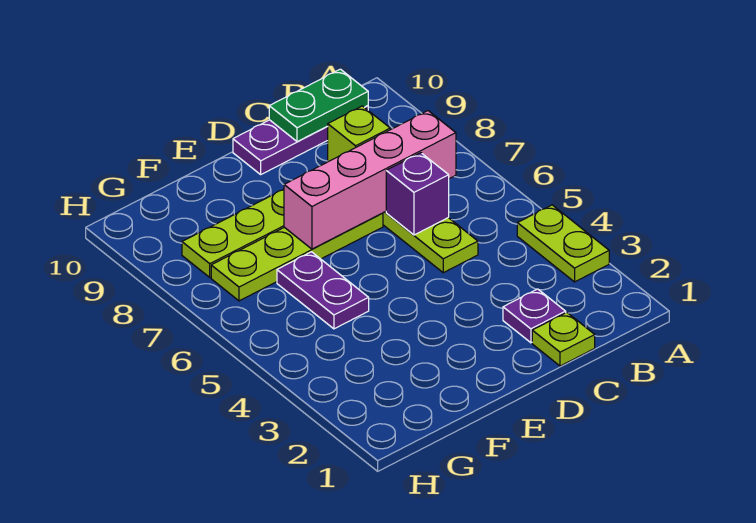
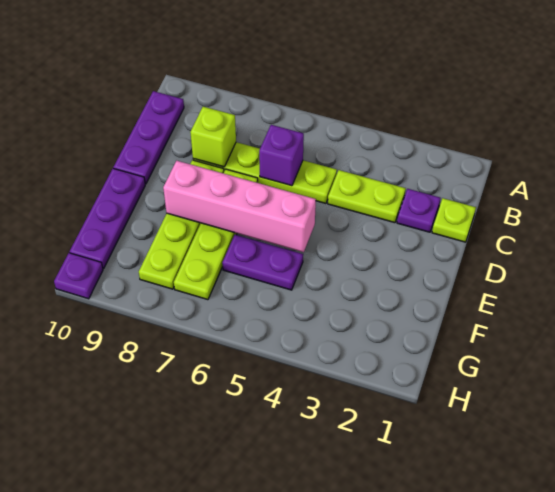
lime 1x2 plate [517,205,609,282] -> lime 1x2 plate moved to [328,170,406,223]
pink 1x4 brick [284,111,456,249] -> pink 1x4 brick turned to [163,161,316,252]
green 1x2 plate [269,69,368,142] -> none
none -> purple 1x3 plate [70,168,145,269]
none -> purple 1x1 plate [54,253,103,299]

